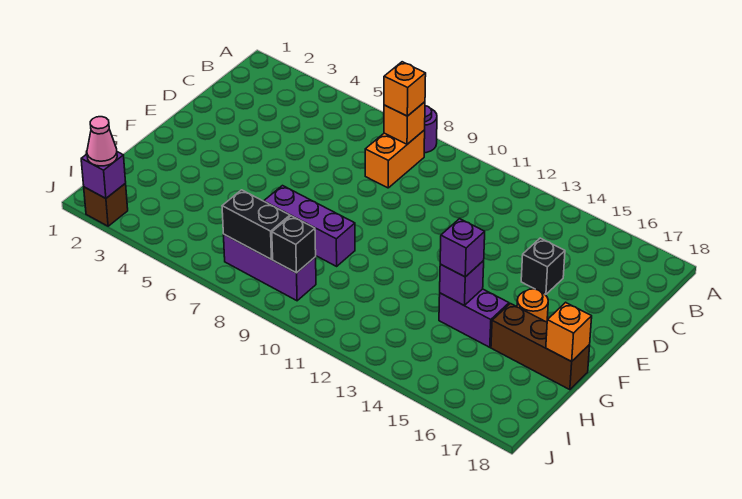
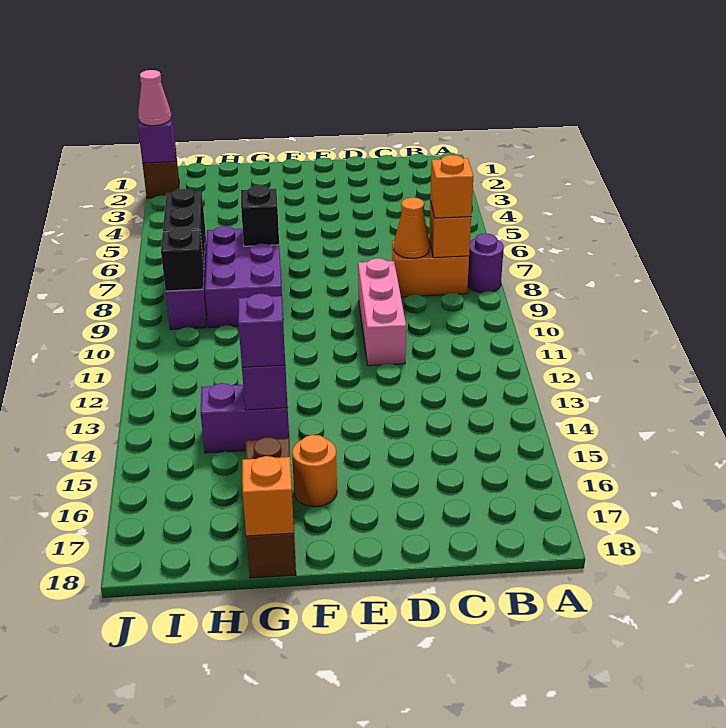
none -> orange 1x1 cone [394,198,430,259]
none -> pink 1x3 brick [358,258,406,366]
black 1x1 brick [521,238,565,294] -> black 1x1 brick moved to [241,185,279,246]
purple 1x3 brick [264,186,355,266] -> purple 2x3 brick [205,226,283,328]
purple 1x2 brick [439,289,509,347] -> purple 1x2 brick turned to [200,383,289,453]

